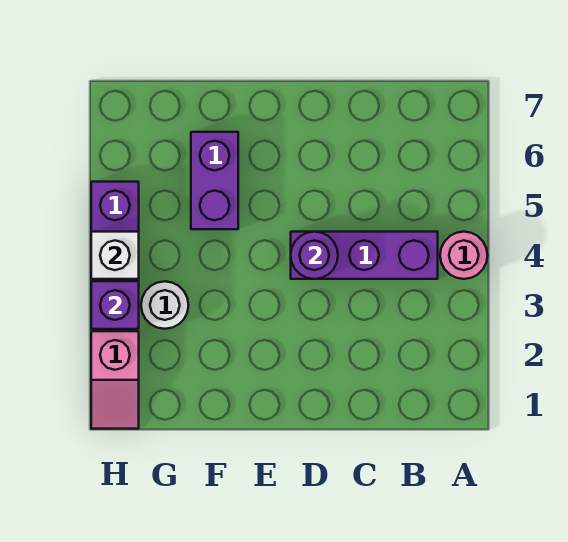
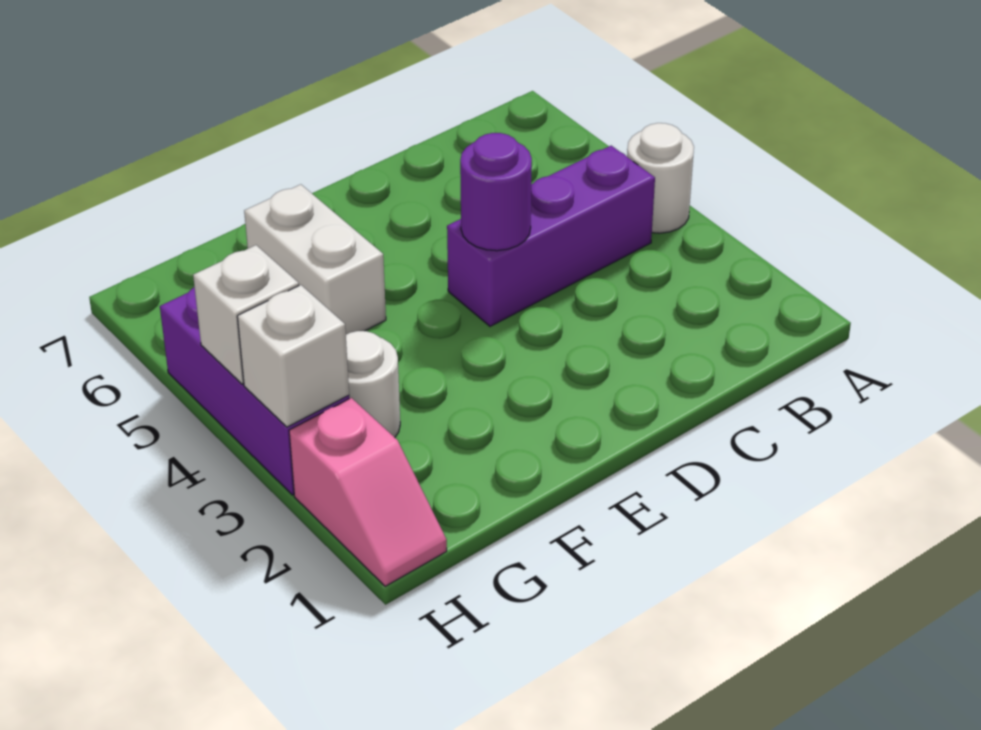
pink 1x1 round brick [440,232,488,279] -> white 1x1 round brick [627,123,694,233]
purple 1x2 brick [191,132,238,229] -> white 1x2 brick [244,184,386,334]
purple 1x1 brick [91,281,139,329] -> white 1x1 brick [237,285,349,427]

